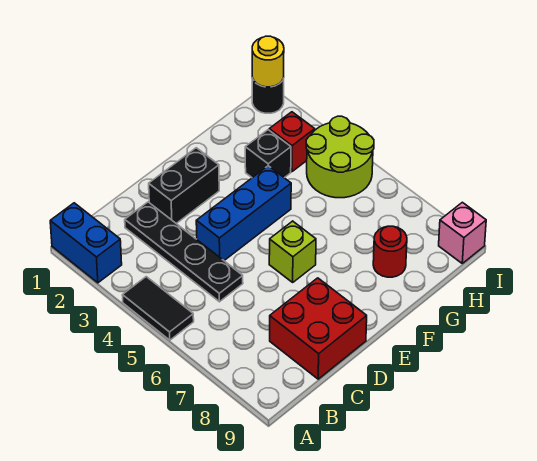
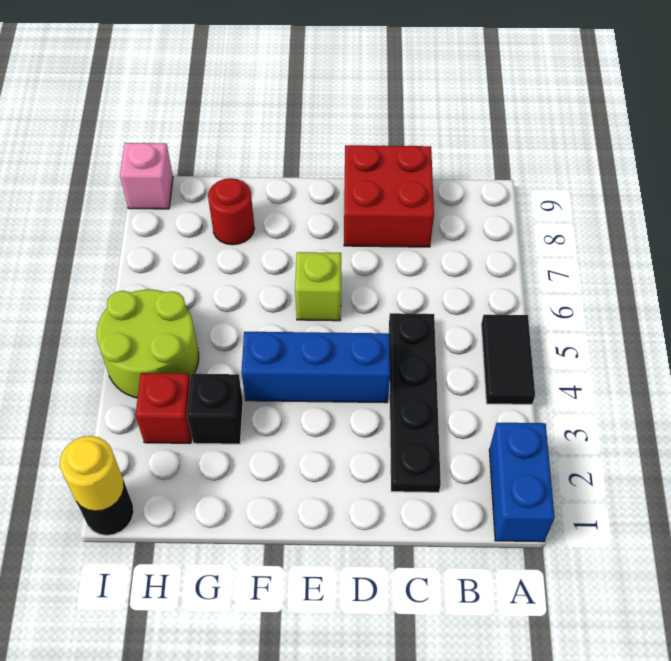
black 1x2 brick [149,148,219,223] -> none

